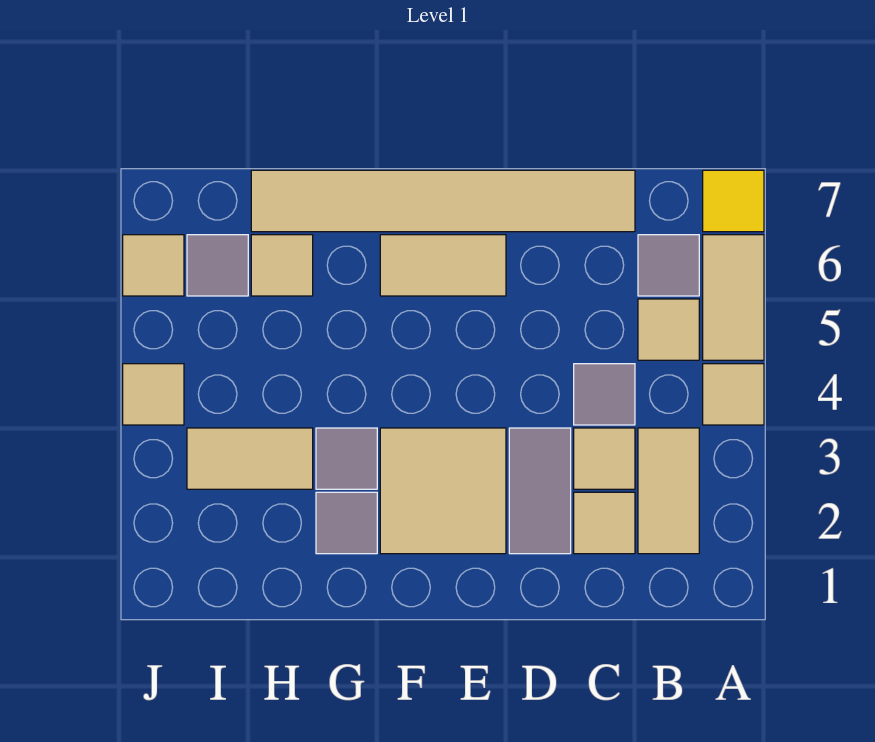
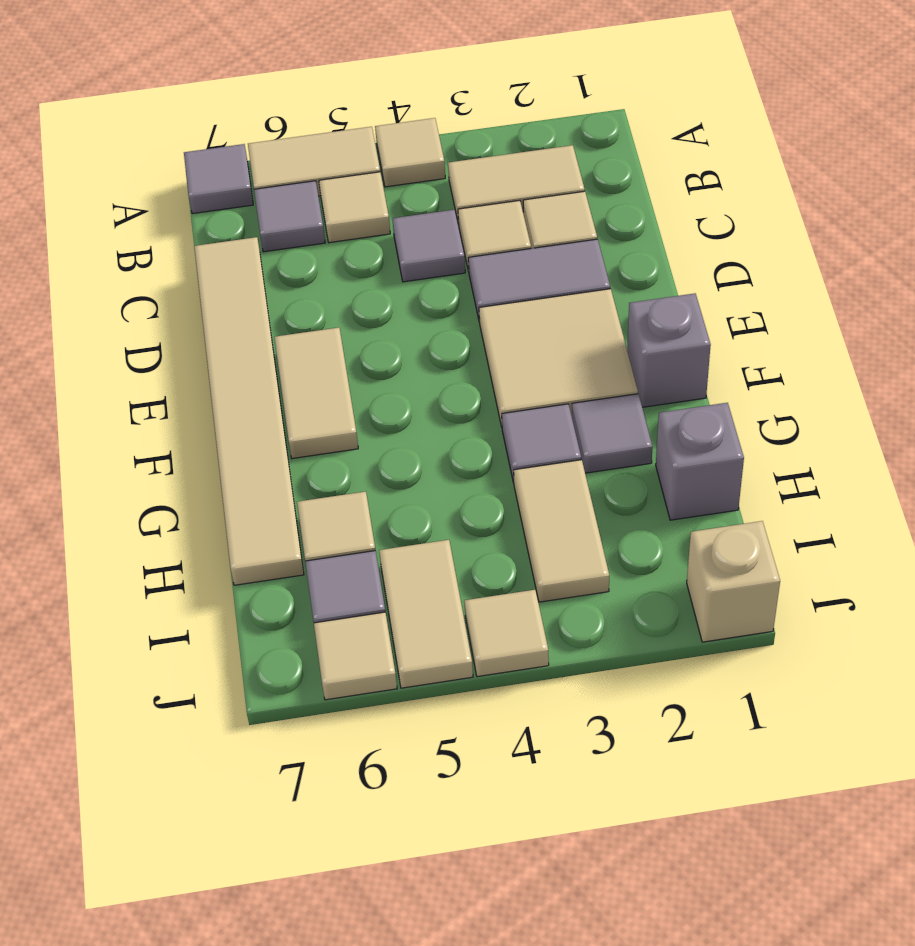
yellow 1x1 tile [703,170,764,232] -> grey 1x1 tile [184,144,253,214]
none -> grey 1x1 brick [627,293,711,407]
none -> grey 1x1 brick [656,403,744,520]
none -> tan 1x2 tile [379,540,473,688]
none -> tan 1x1 brick [687,521,780,642]

